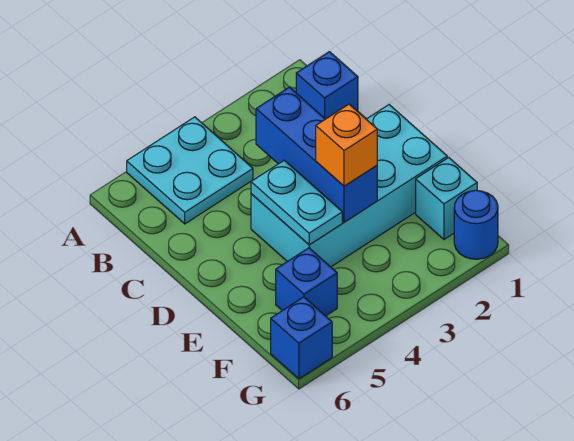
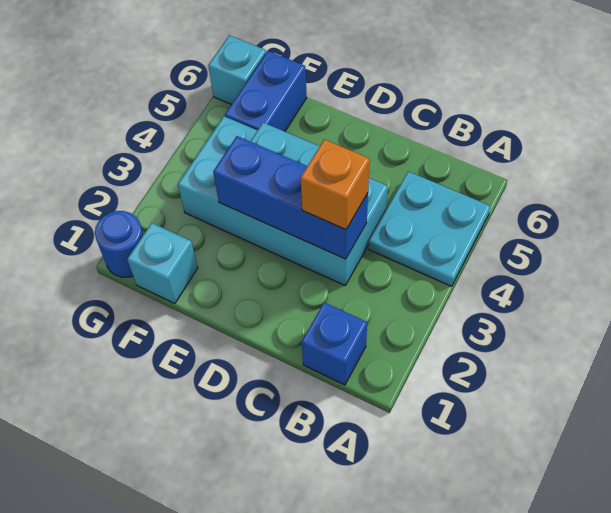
cyan 2x4 brick [251,105,447,267] -> cyan 2x4 brick turned to [178,116,388,285]
orange 1x1 brick [316,104,377,186] -> orange 1x1 brick moved to [301,139,370,230]
blue 1x1 brick [276,248,337,316] -> blue 1x2 brick [225,51,307,131]
blue 1x1 brick [271,297,332,379] -> cyan 1x1 brick [208,35,266,104]

